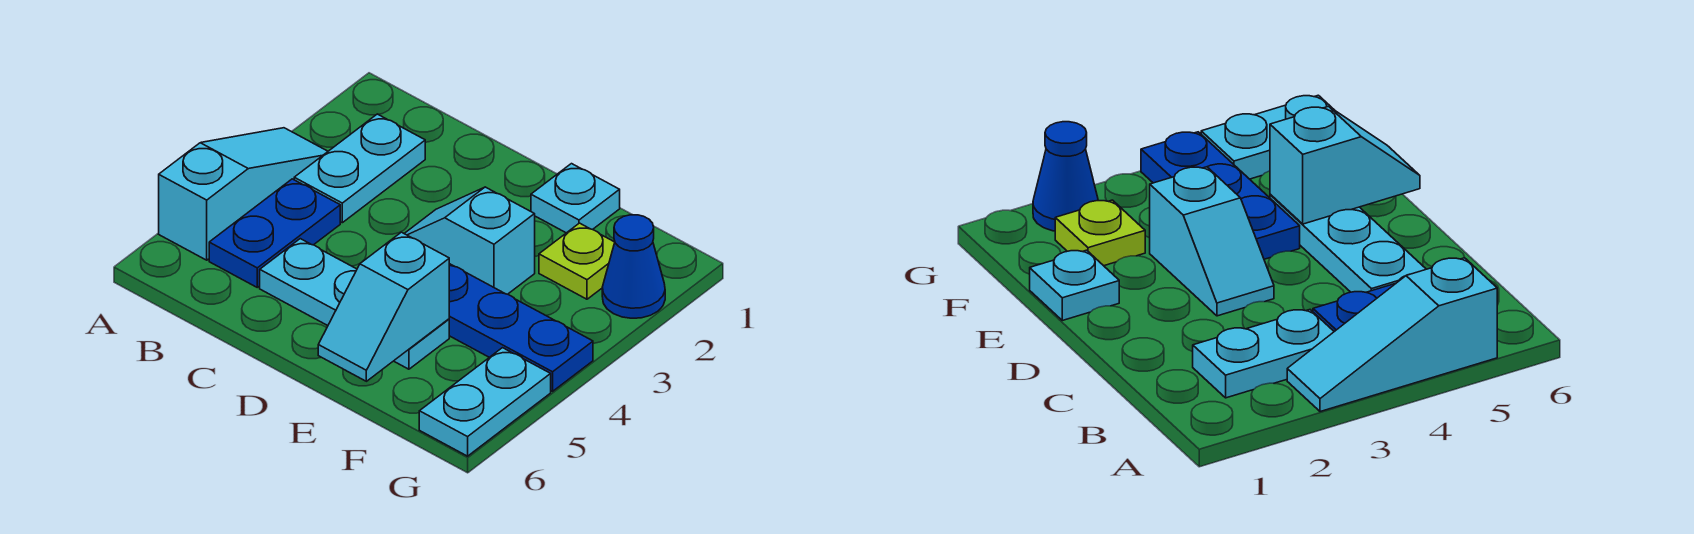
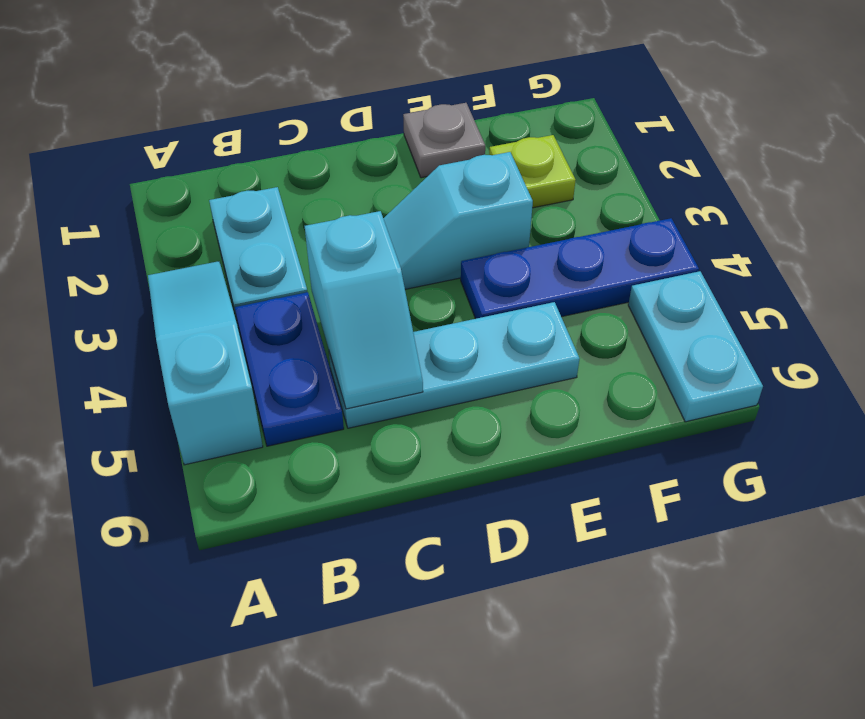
cyan 1x1 plate [531,164,620,233] -> grey 1x1 plate [403,103,485,178]
cyan 1x2 slope [318,232,449,381] -> cyan 1x2 slope moved to [305,211,423,409]
blue 1x1 cone [602,215,665,318] -> none

